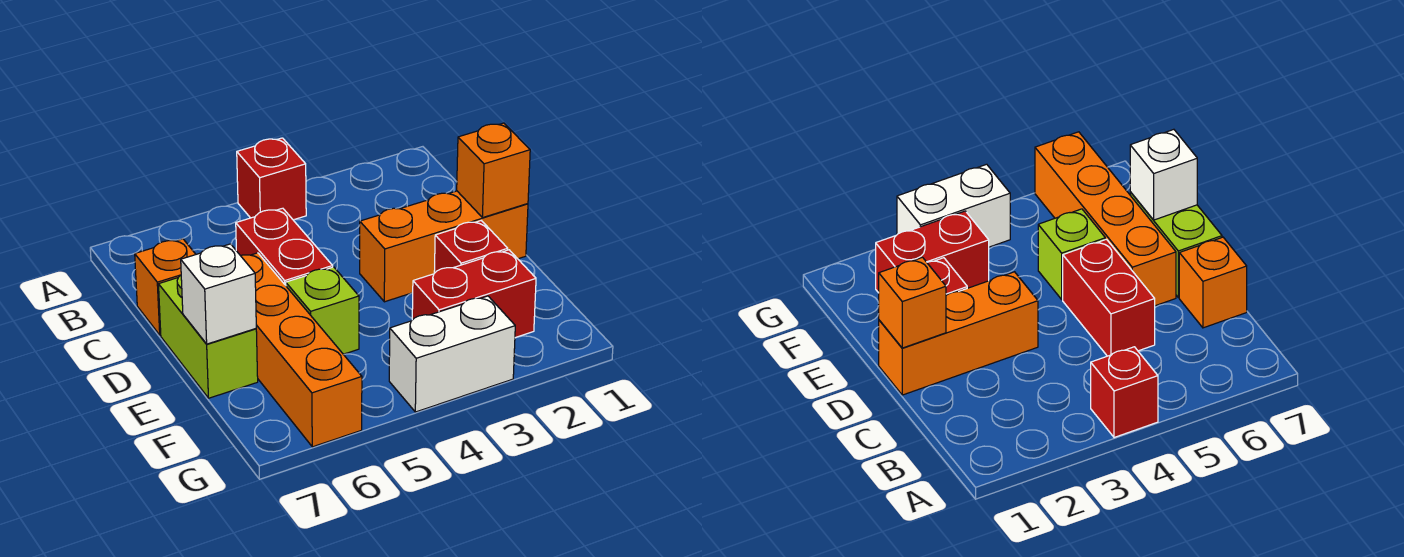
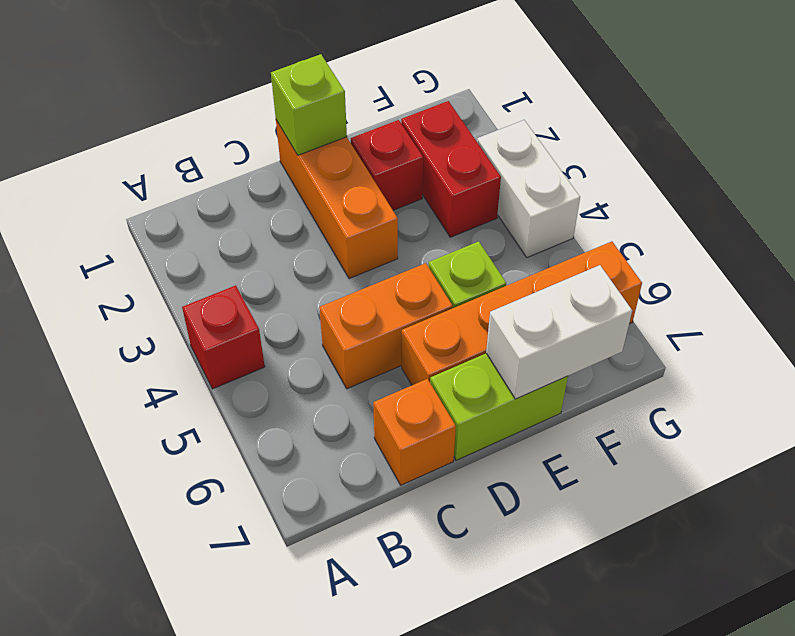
red 1x2 brick [236,208,333,285] -> orange 1x2 brick [319,263,453,389]
orange 1x1 brick [457,123,530,218] -> lime 1x1 brick [271,54,347,155]
white 1x1 brick [181,244,256,344] -> white 1x2 brick [486,265,632,399]

